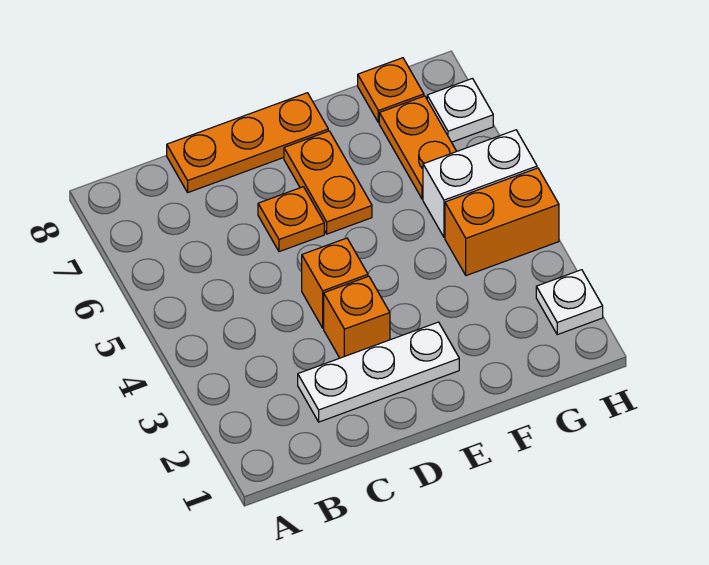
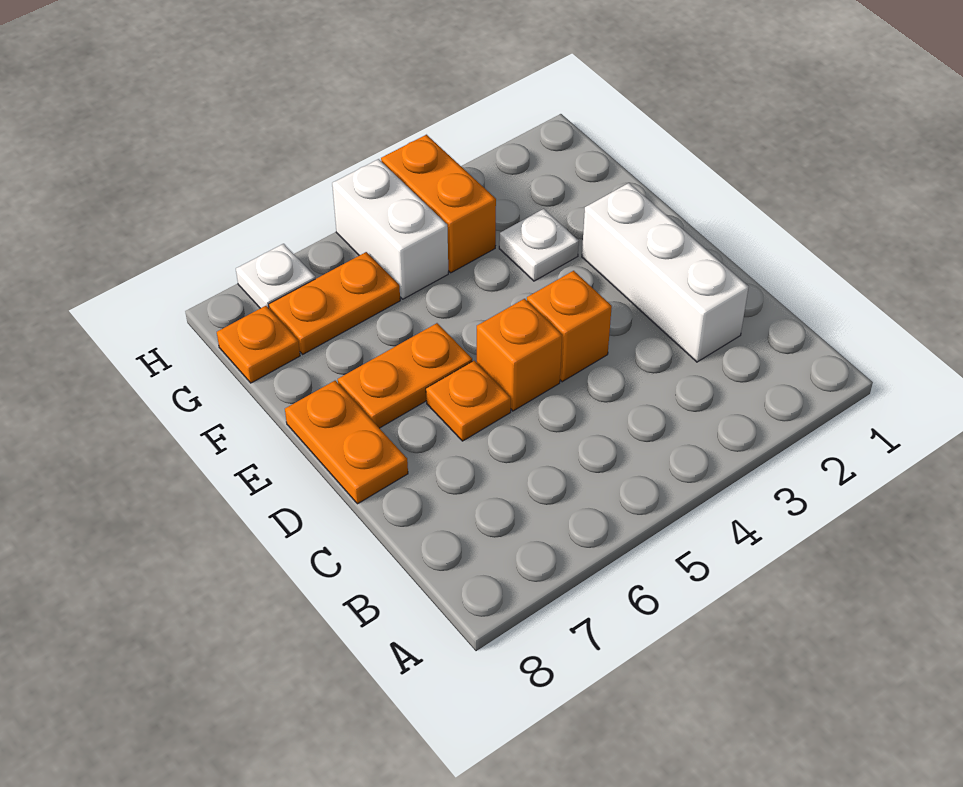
white 1x3 plate [298,322,459,422] -> white 1x3 brick [582,183,748,362]
orange 1x3 plate [167,93,328,192] -> orange 1x2 plate [285,381,408,504]
orange 1x1 brick [324,276,390,358] -> orange 1x1 brick moved to [477,299,562,411]
white 1x1 plate [536,270,603,335] -> white 1x1 plate moved to [499,209,579,281]

